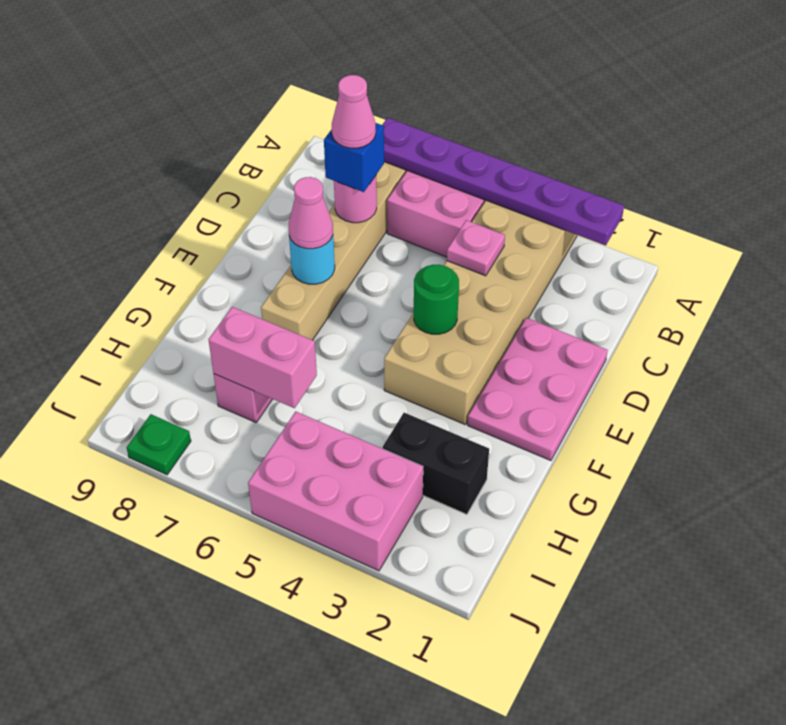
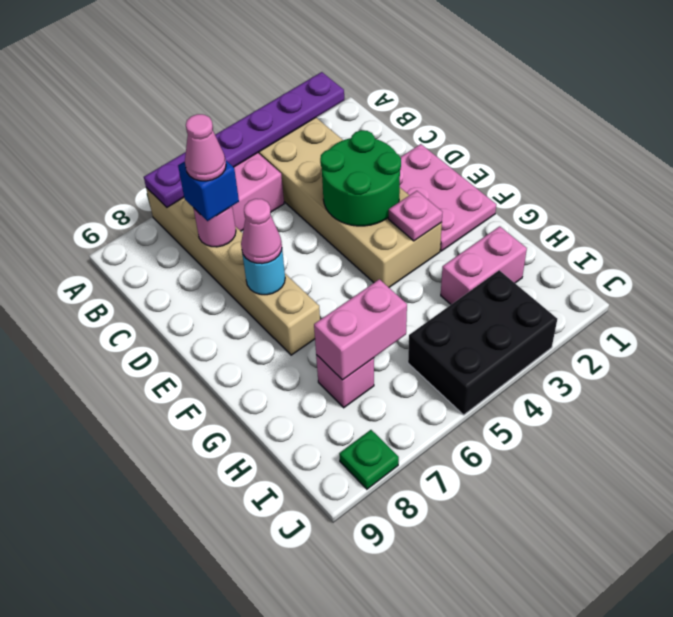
pink 1x1 plate [447,220,505,276] -> pink 1x1 plate moved to [388,191,442,241]
green 1x1 round brick [414,265,459,334] -> green 2x2 round brick [320,130,401,226]
black 1x2 brick [383,413,489,514] -> pink 1x2 brick [441,226,527,304]
pink 2x3 brick [248,412,423,571] -> black 2x3 brick [408,270,557,415]

